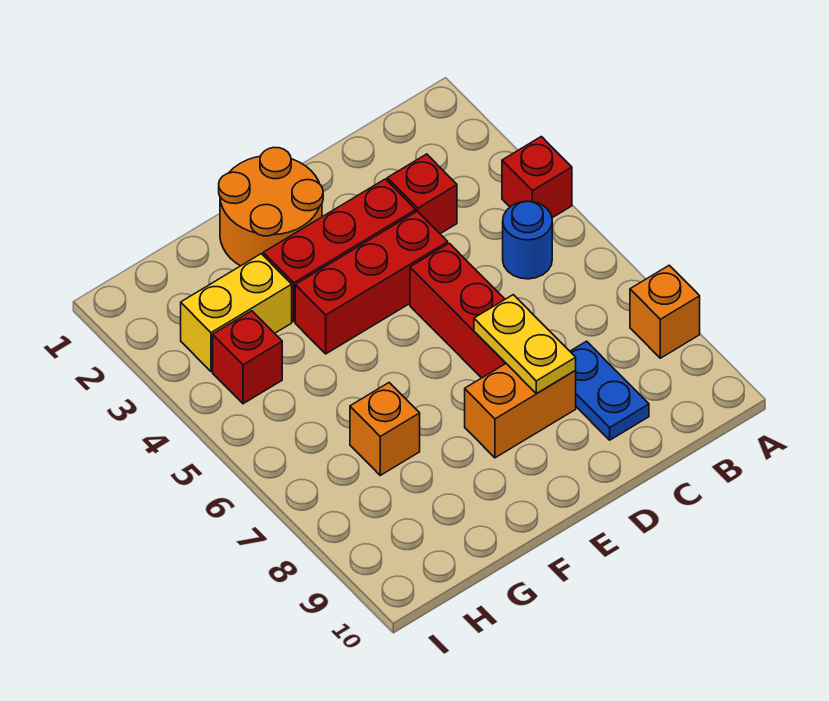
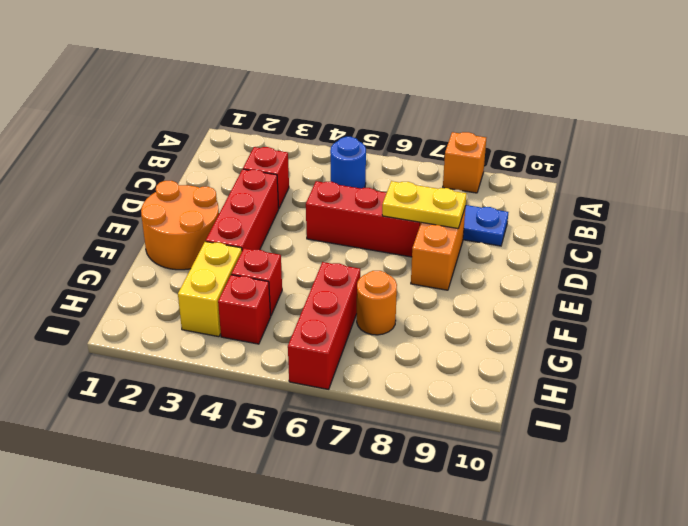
red 1x1 brick [502,137,572,218] -> red 1x1 brick moved to [231,248,282,316]
red 1x3 brick [295,211,448,354] -> red 1x3 brick moved to [288,262,360,389]
orange 1x1 brick [350,383,420,475] -> orange 1x1 round brick [357,271,397,335]

